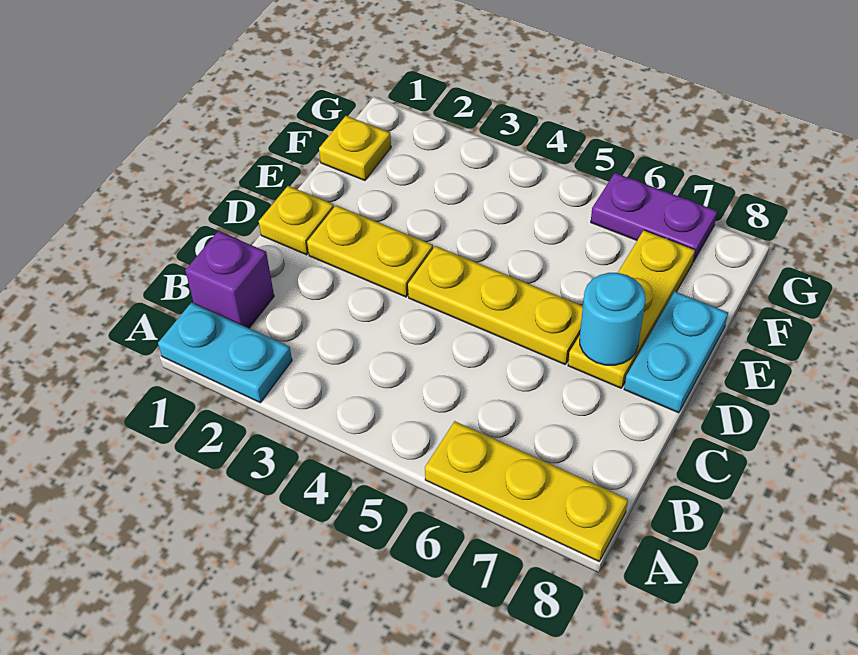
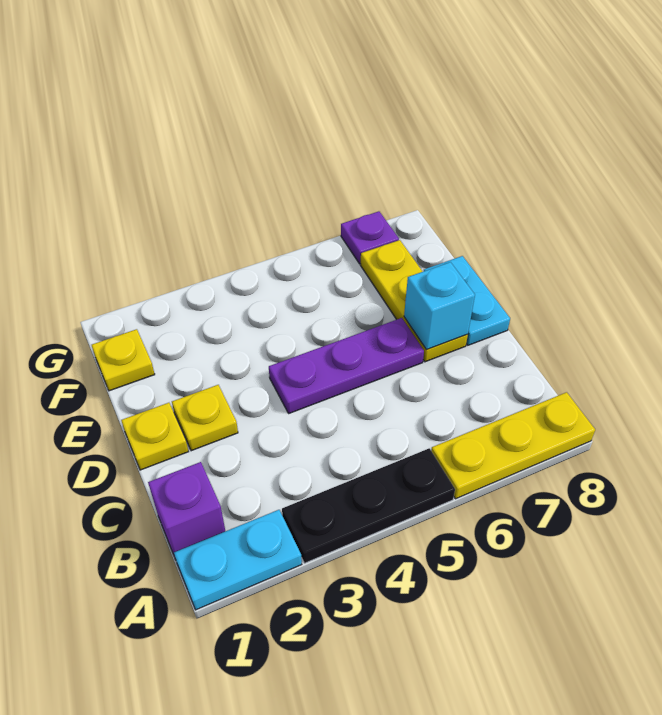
none -> black 1x3 plate [282,448,455,563]
yellow 1x2 plate [307,205,433,297] -> yellow 1x1 plate [172,385,238,451]
yellow 1x3 plate [408,246,583,364] -> purple 1x3 plate [269,318,424,413]
cyan 1x1 round brick [580,273,646,365] -> cyan 1x1 brick [404,262,475,350]
purple 1x2 plate [591,173,717,262] -> purple 1x1 plate [341,211,399,264]

